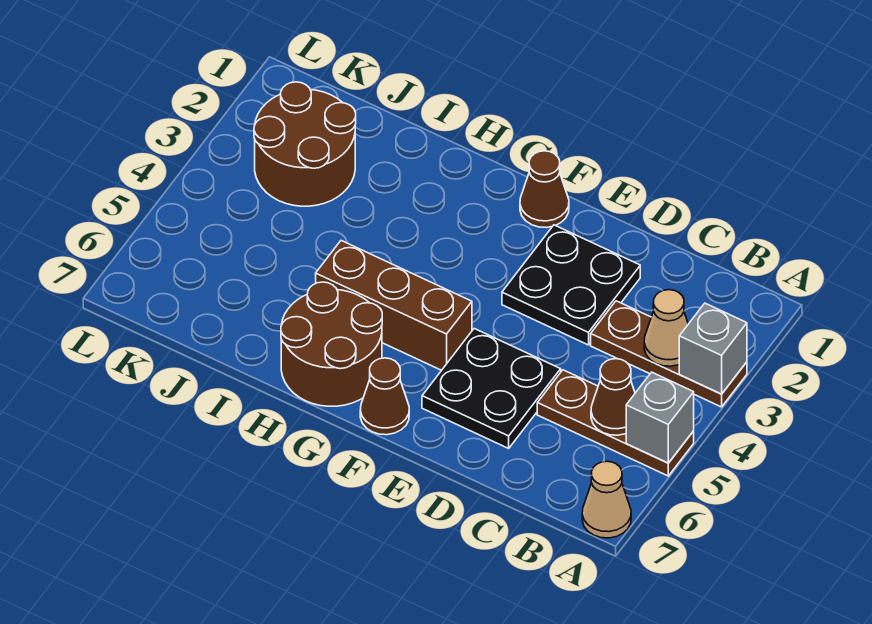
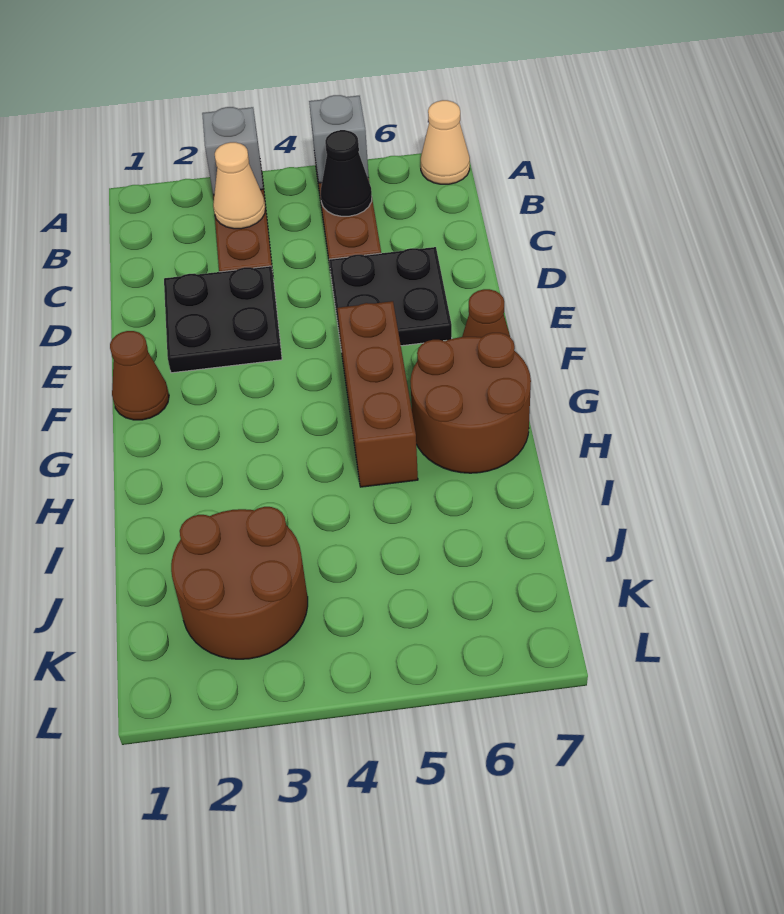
brown 1x1 cone [591,359,635,435] -> black 1x1 cone [321,130,372,216]

